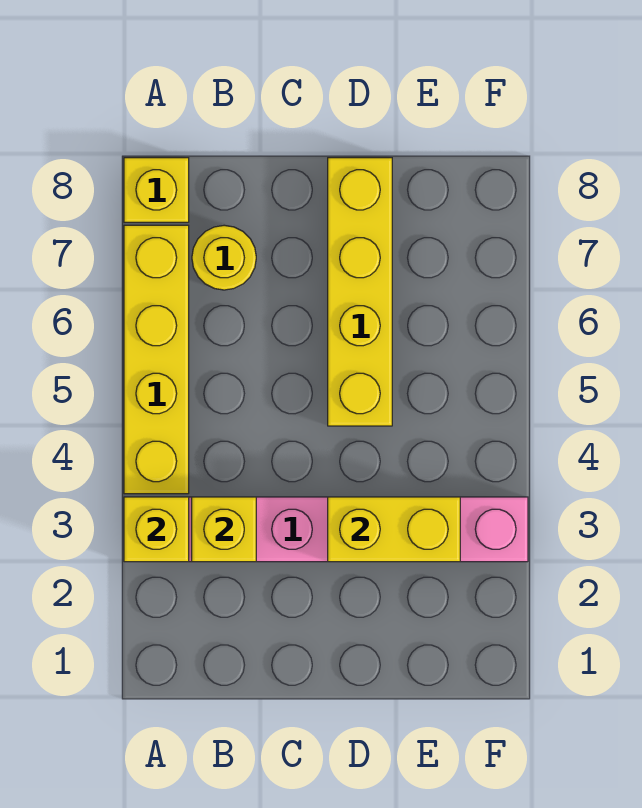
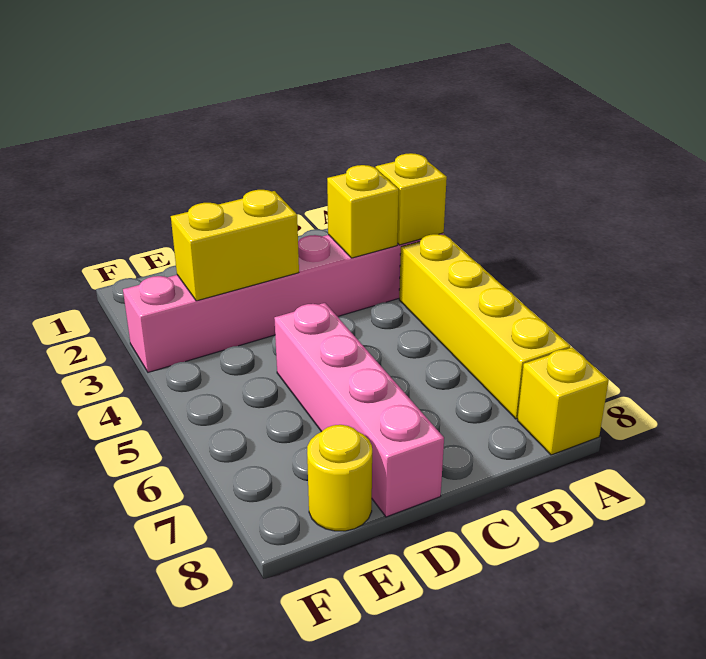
yellow 1x1 round brick [192,225,256,290] -> yellow 1x1 round brick moved to [307,425,372,531]
yellow 1x4 brick [328,158,392,426] -> pink 1x4 brick [274,303,444,517]

